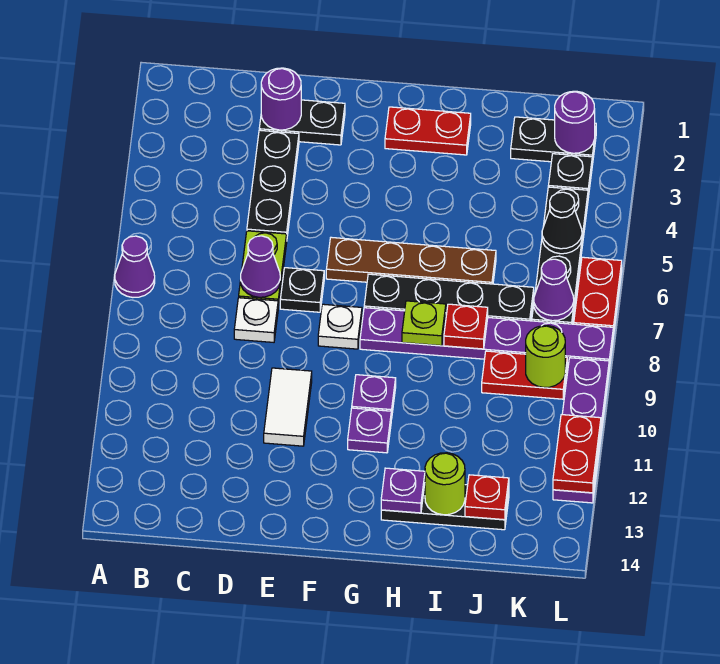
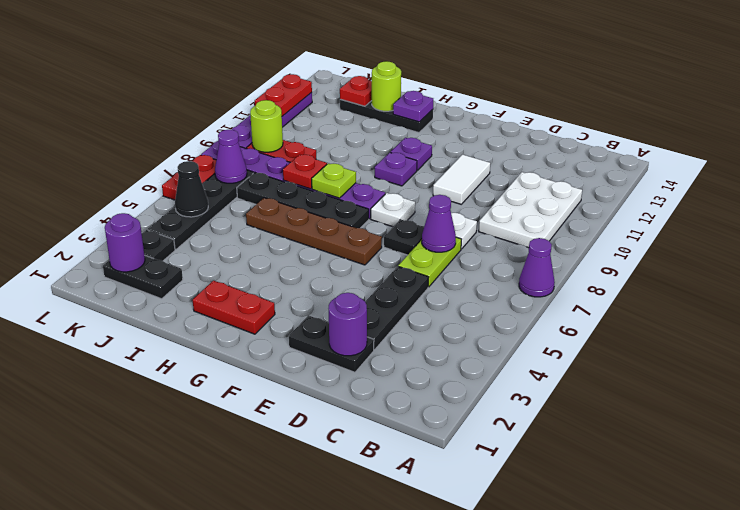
none -> white 2x3 plate [479,172,582,248]

